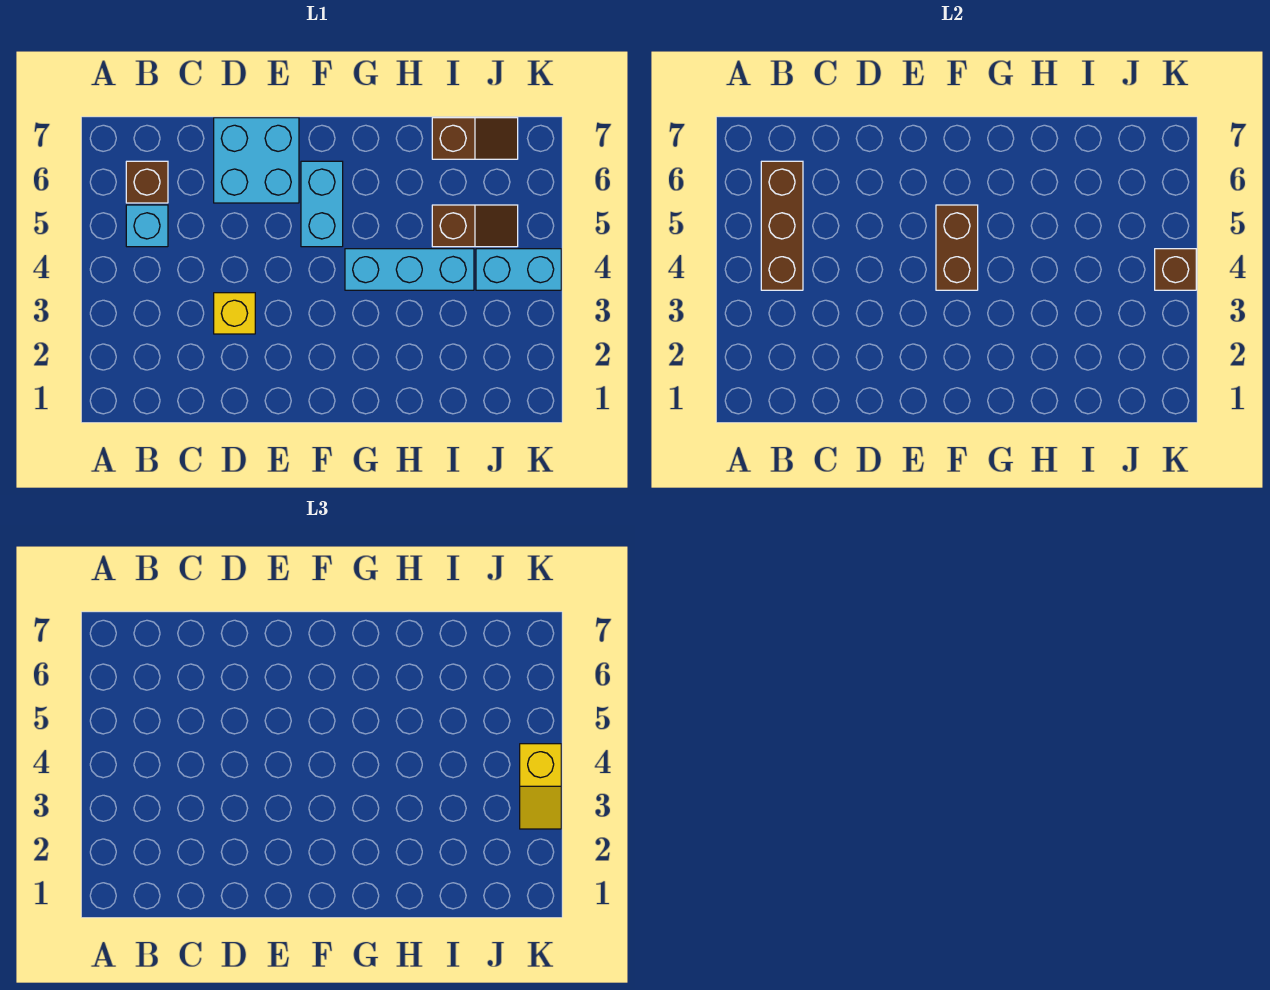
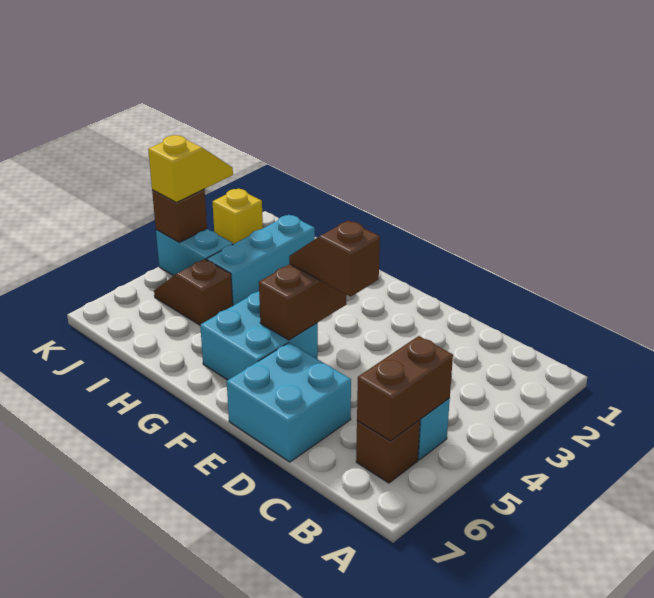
brown 1x3 brick [761,161,803,290] -> brown 1x2 brick [357,336,453,441]
yellow 1x1 brick [214,293,255,334] -> yellow 1x1 brick moved to [212,189,263,244]
cyan 1x2 brick [301,161,343,247] -> cyan 2x2 brick [200,291,318,380]
cyan 1x3 brick [345,249,474,290] -> cyan 1x3 brick turned to [207,215,315,306]
brown 1x2 slope [432,118,518,159] -> brown 1x2 slope moved to [289,221,380,297]

